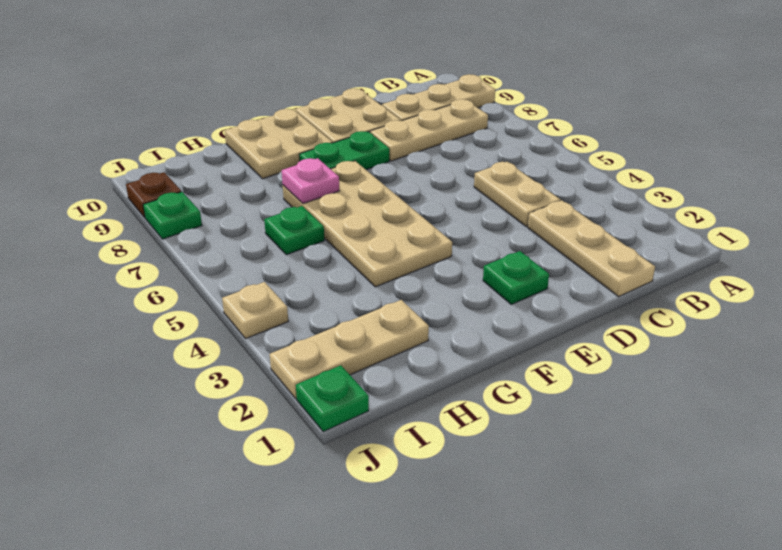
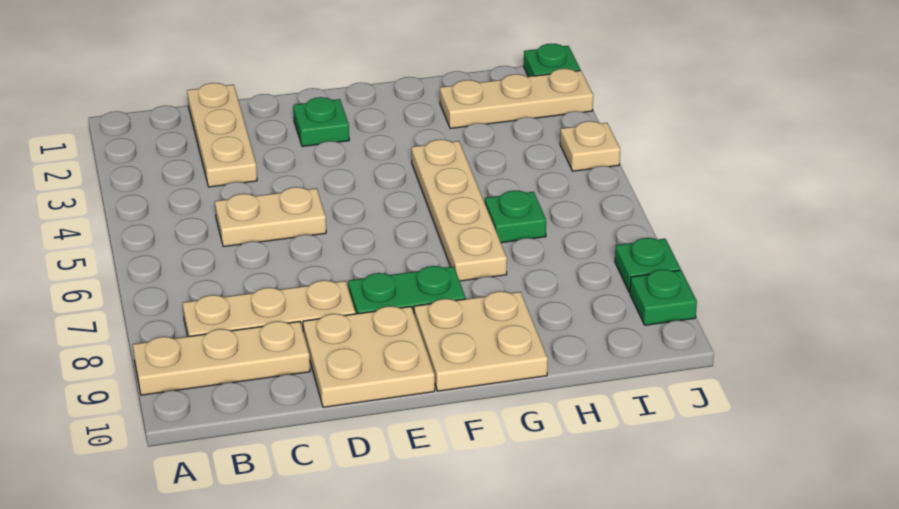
tan 1x2 plate [474,162,560,227] -> tan 1x2 plate turned to [215,187,326,247]
tan 2x4 plate [283,161,452,287] -> tan 1x4 plate [412,140,507,281]
pink 1x1 plate [282,158,339,204] -> none
brown 1x1 plate [126,172,181,218] -> green 1x1 plate [630,270,697,325]

